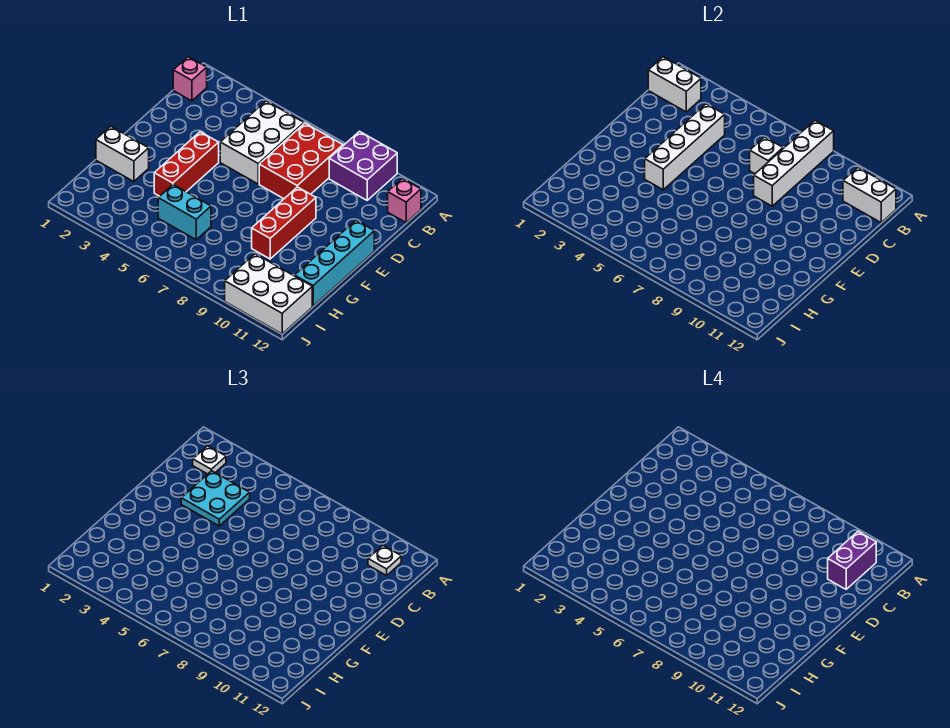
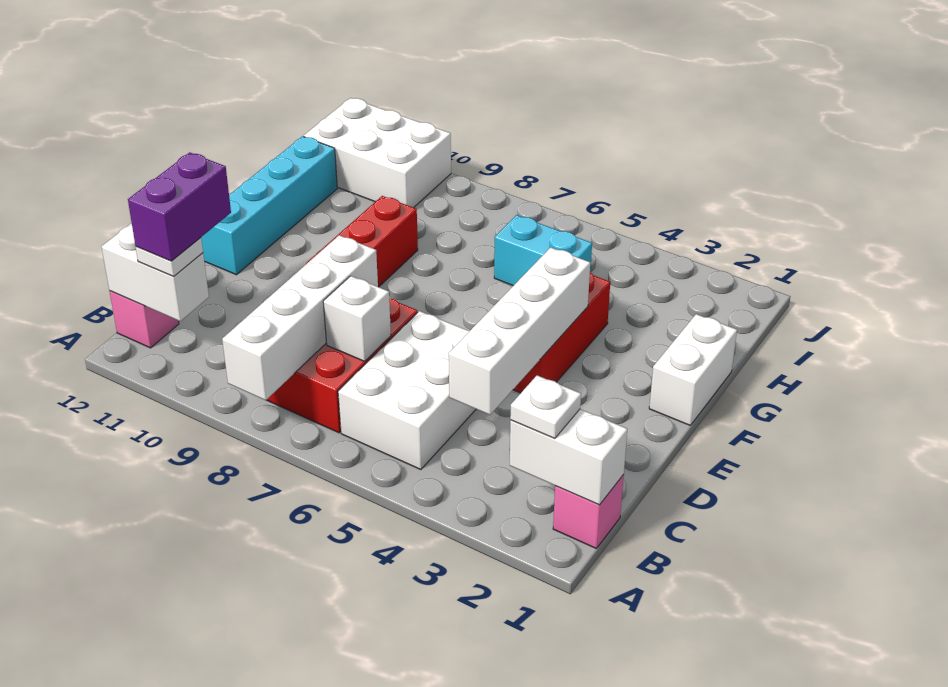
purple 2x2 brick [329,131,397,200] -> none
cyan 2x2 plate [181,471,250,526] -> none
white 1x2 brick [96,126,149,182] -> white 1x2 brick turned to [649,314,737,425]

